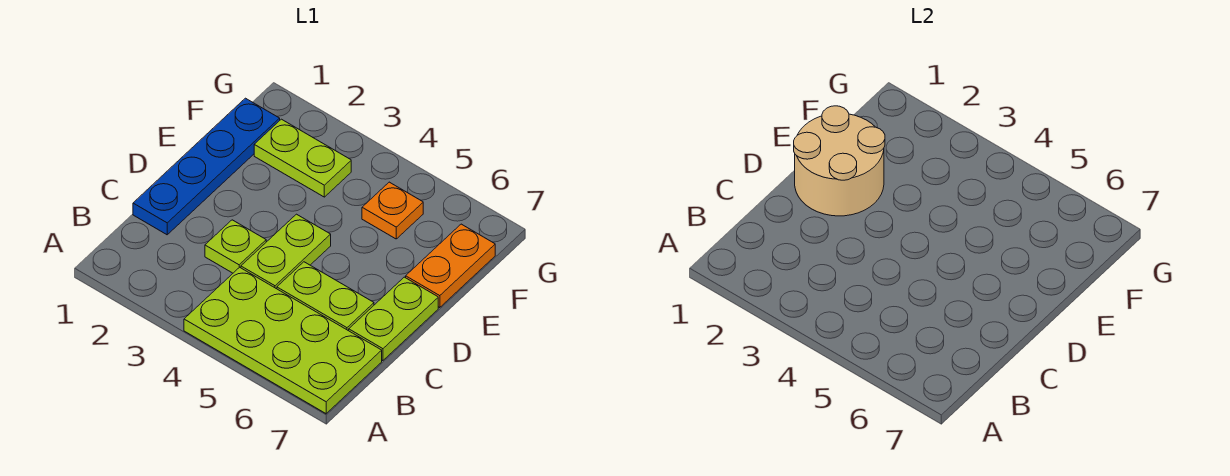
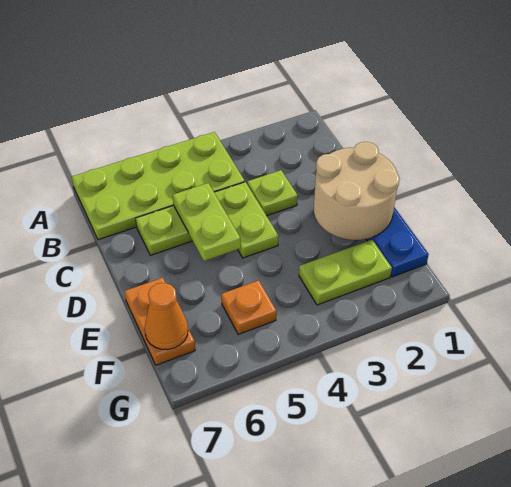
lime 1x2 plate [349,277,438,361] -> lime 1x2 plate moved to [173,183,241,261]
none -> orange 1x1 cone [145,283,188,350]

